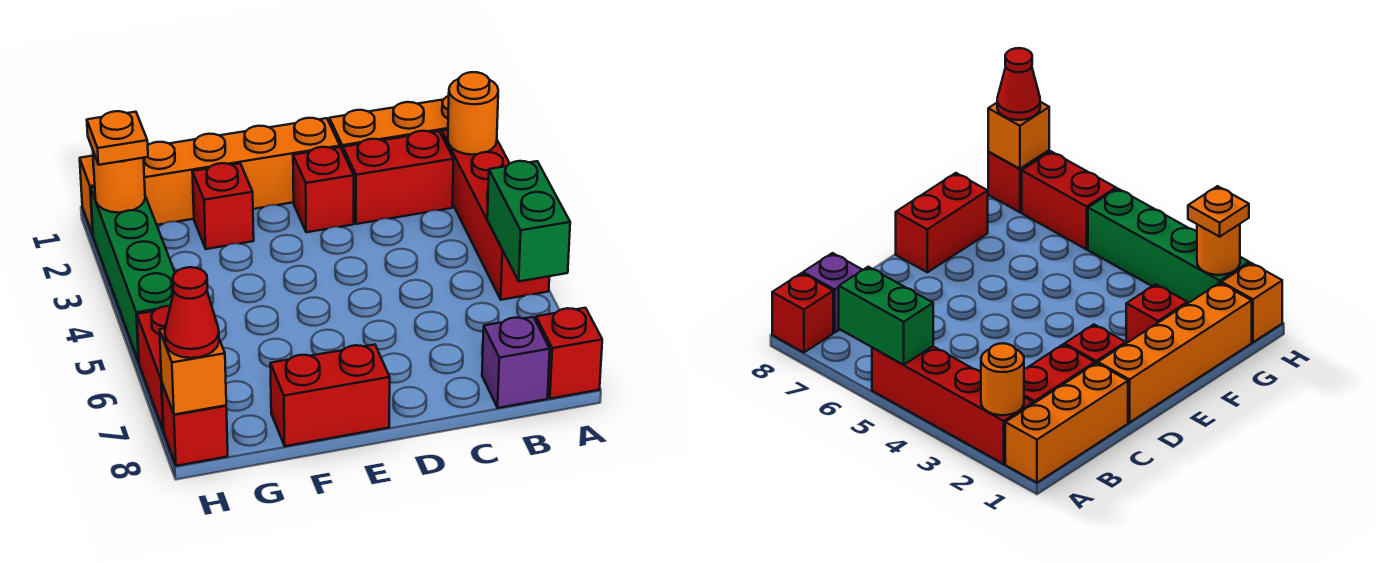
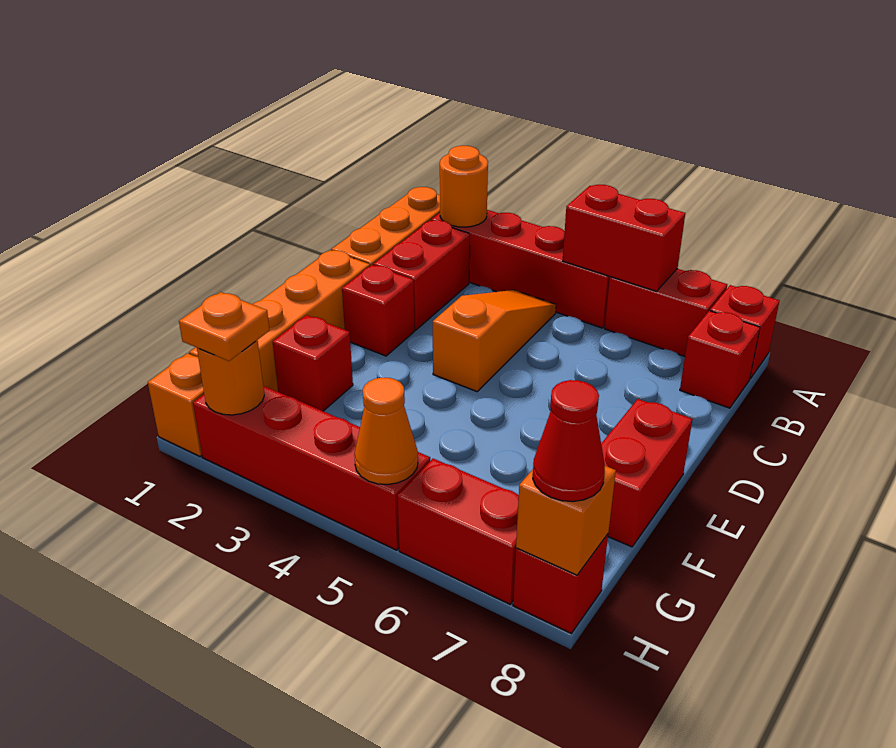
green 1x2 brick [487,161,570,281] -> red 1x2 brick [563,185,685,291]
none -> red 1x2 brick [605,269,727,356]
none -> orange 1x3 slope [433,290,556,392]
purple 1x1 brick [482,317,550,408] -> red 1x1 brick [680,311,760,408]
green 1x4 brick [91,187,175,362] -> red 1x4 brick [193,386,430,550]
none -> orange 1x1 cone [354,378,418,484]

